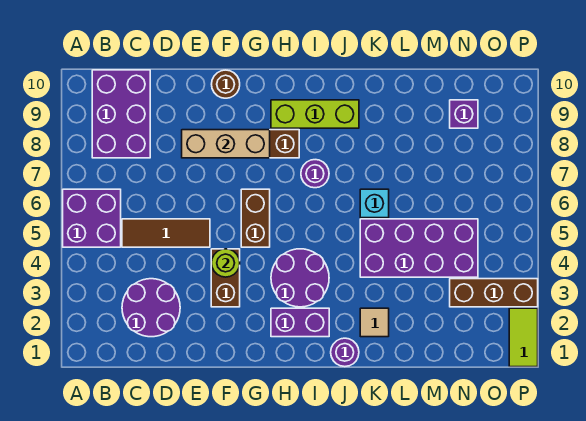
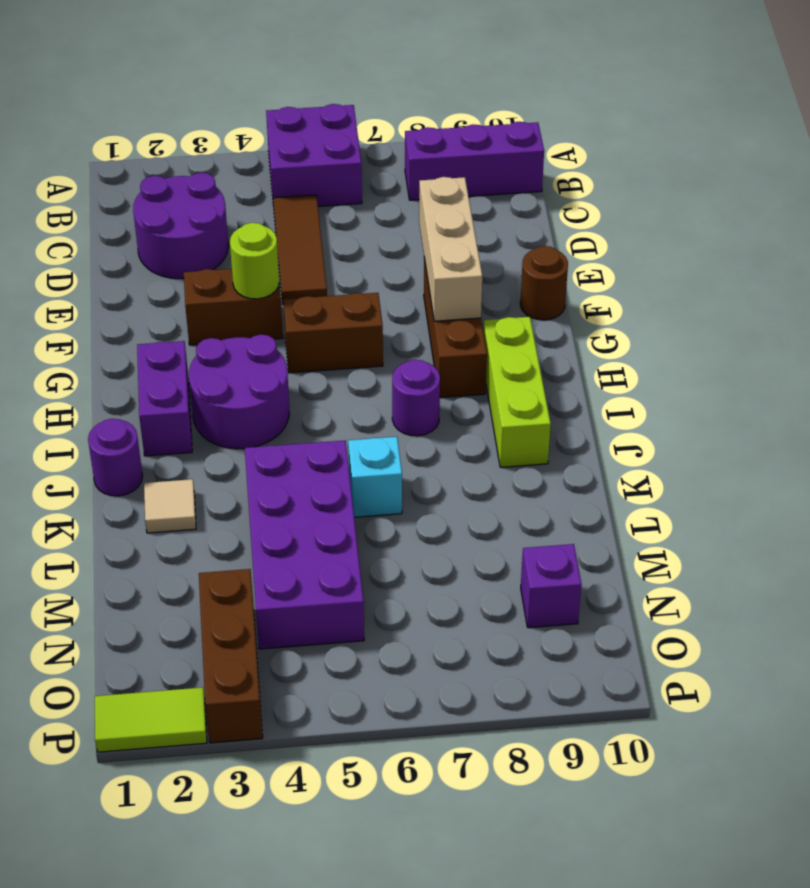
purple 2x3 brick [92,70,150,158] -> purple 1x3 brick [405,122,544,200]

